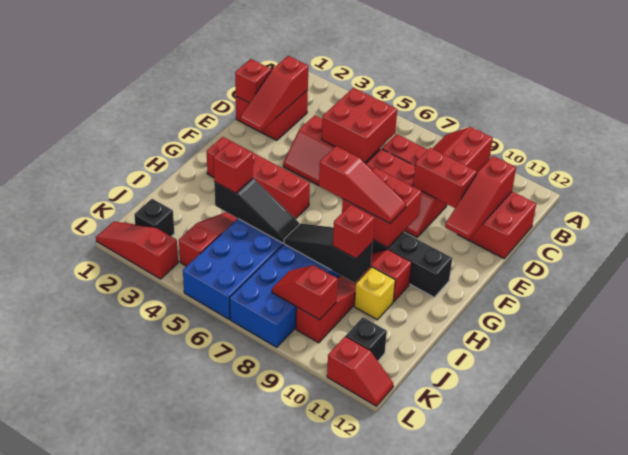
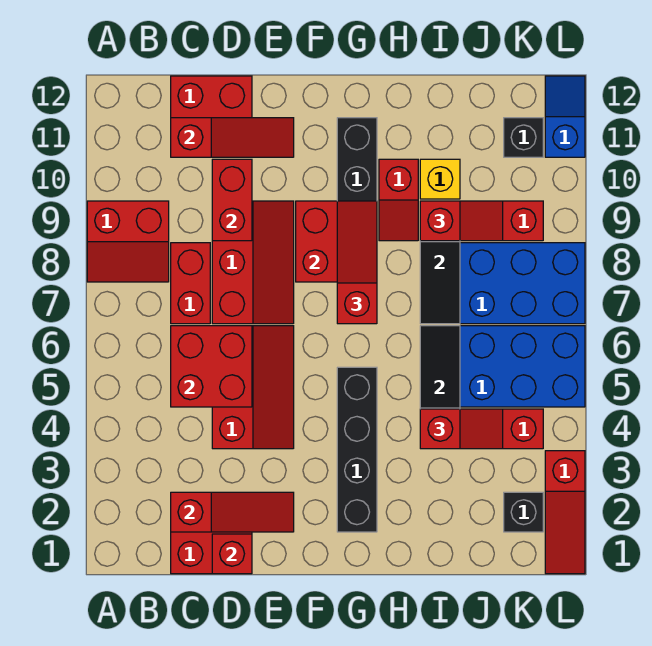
red 1x4 brick [207,137,310,219] -> black 1x4 brick [337,367,377,532]
red 1x2 slope [272,265,338,320] -> none
red 1x2 slope [327,336,393,406] -> blue 1x2 slope [545,76,585,157]

